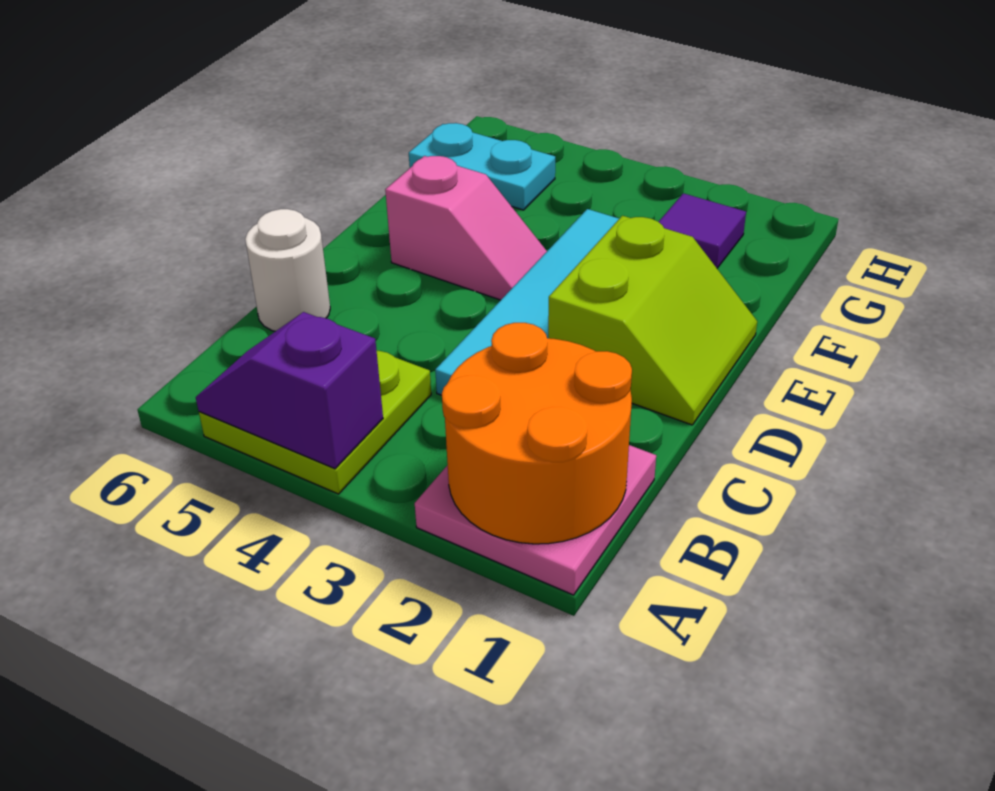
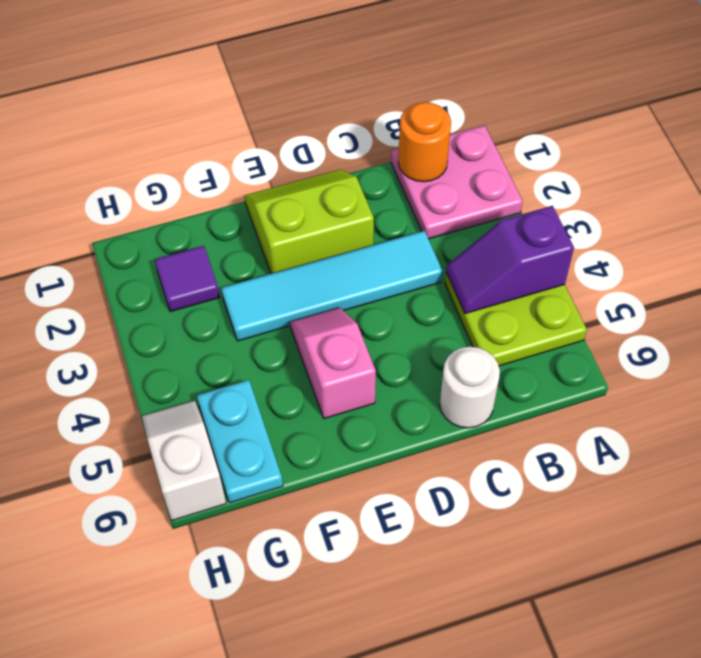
orange 2x2 round brick [442,323,632,544] -> orange 1x1 round brick [398,102,451,182]
purple 1x2 slope [196,312,383,469] -> purple 1x2 slope turned to [446,206,574,314]
none -> white 1x2 slope [142,401,226,520]

